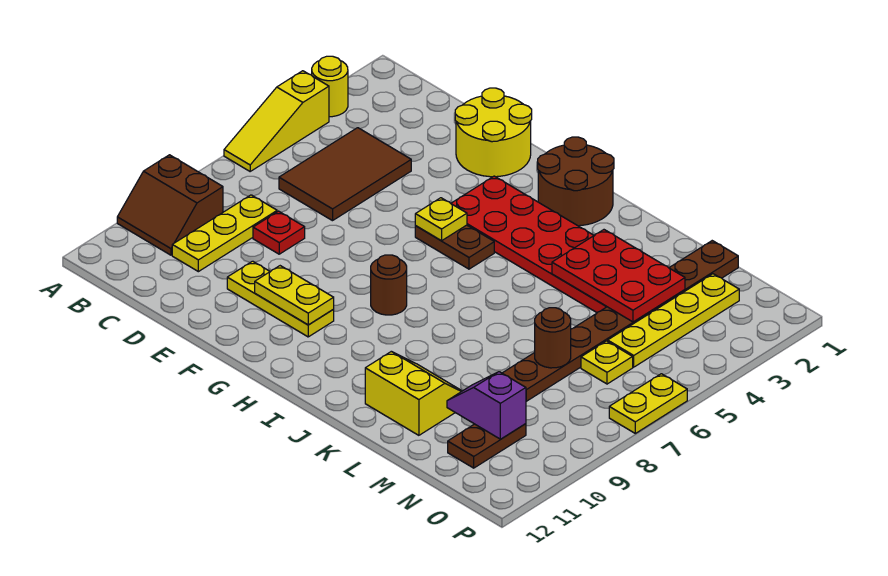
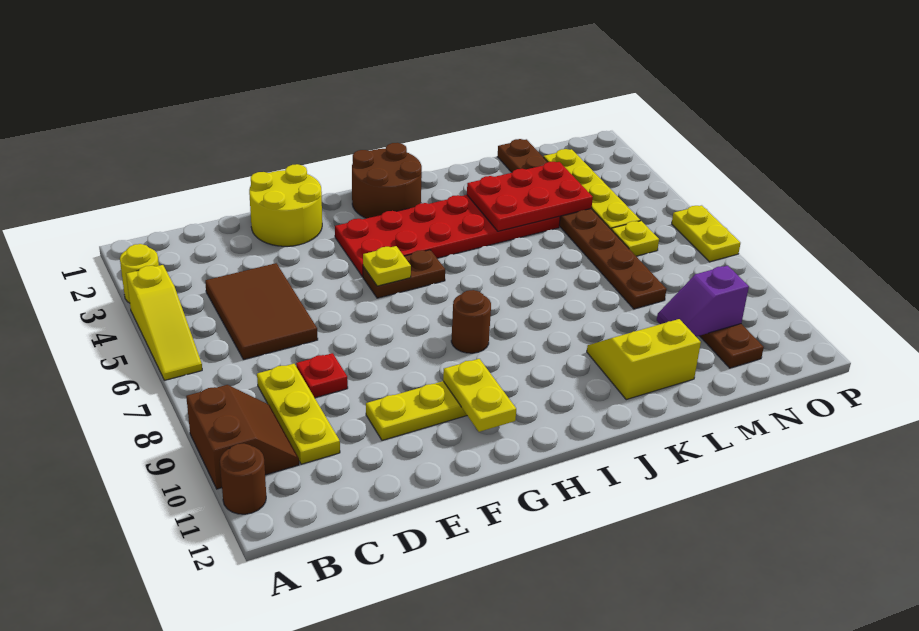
brown 2x2 slope [117,155,223,255] -> brown 2x2 slope turned to [186,385,299,489]
yellow 1x2 plate [255,266,334,325] -> yellow 1x2 plate turned to [443,359,516,432]
brown 1x1 round brick [535,308,571,368] -> brown 1x1 round brick moved to [220,444,266,514]

